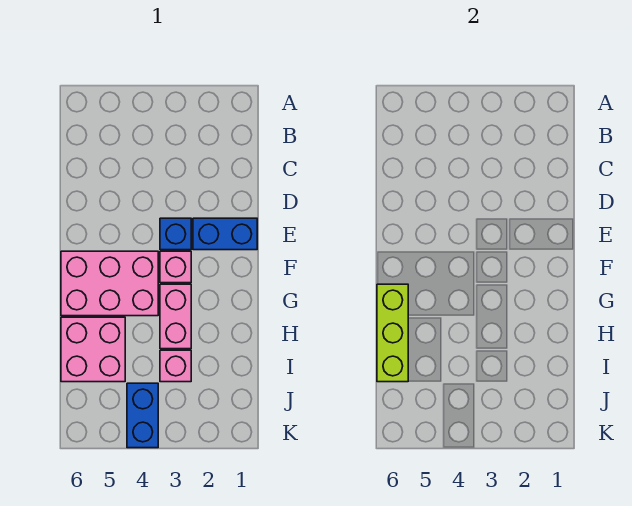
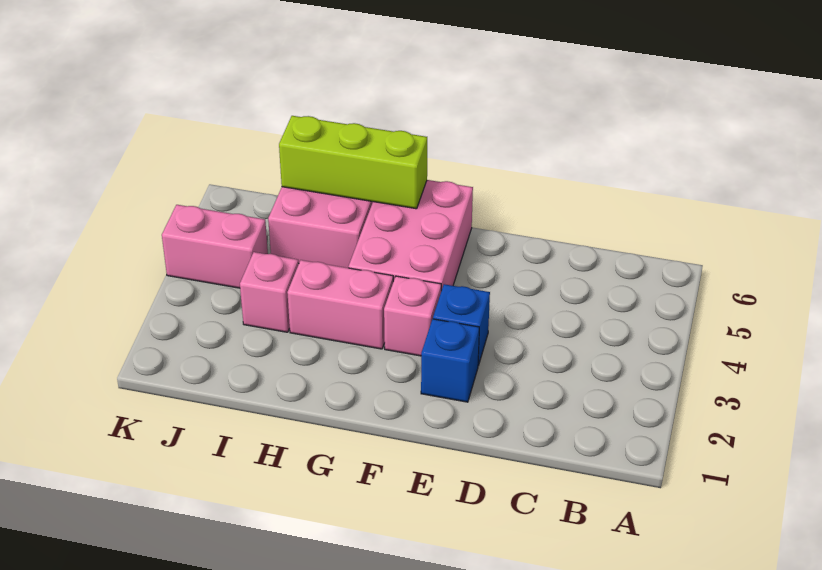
blue 1x2 brick [193,218,257,250] -> blue 1x1 brick [421,319,479,402]
blue 1x2 brick [127,383,158,448] -> pink 1x2 brick [162,205,268,288]

